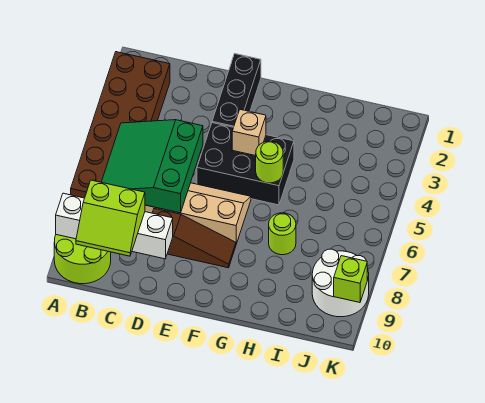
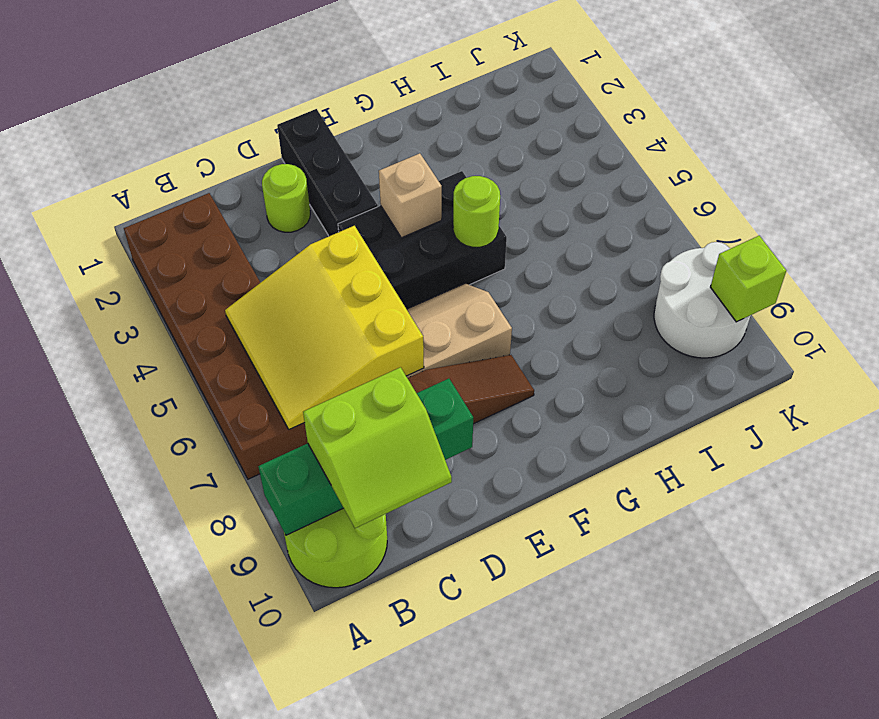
white 1x4 brick [56,193,173,259] -> green 1x4 brick [258,379,473,535]
green 3x3 slope [102,120,203,213] -> yellow 3x3 slope [225,226,424,430]
lime 1x1 round brick [269,213,296,255] -> lime 1x1 round brick moved to [262,164,310,232]

